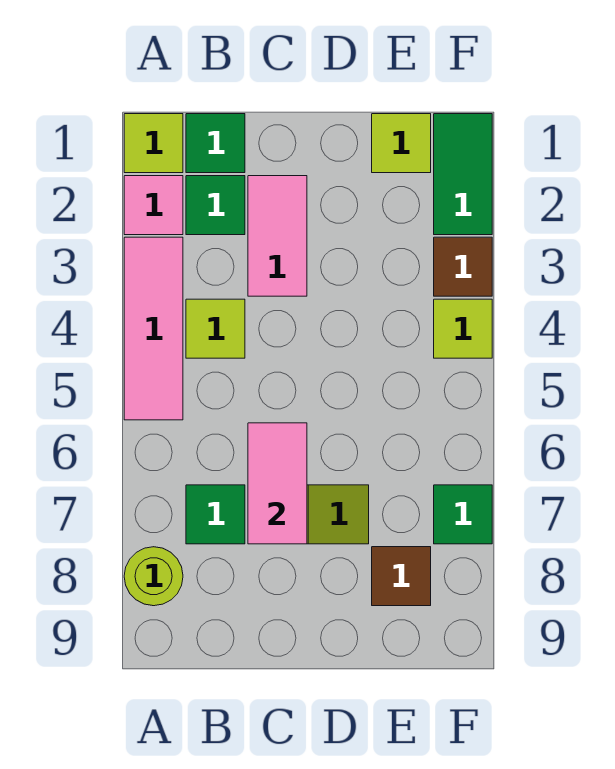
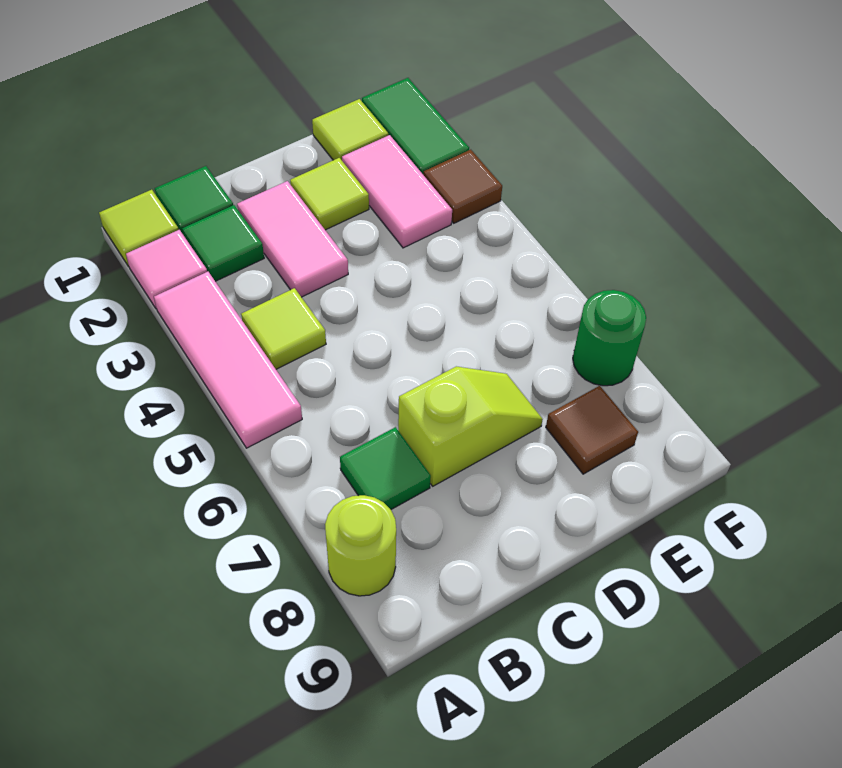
pink 1x2 tile [248,423,307,544] -> pink 1x2 tile moved to [342,135,452,248]
lime 1x1 tile [434,299,492,358] -> lime 1x1 tile moved to [290,158,369,230]
green 1x1 tile [434,485,492,544] -> green 1x1 round brick [573,290,646,386]

